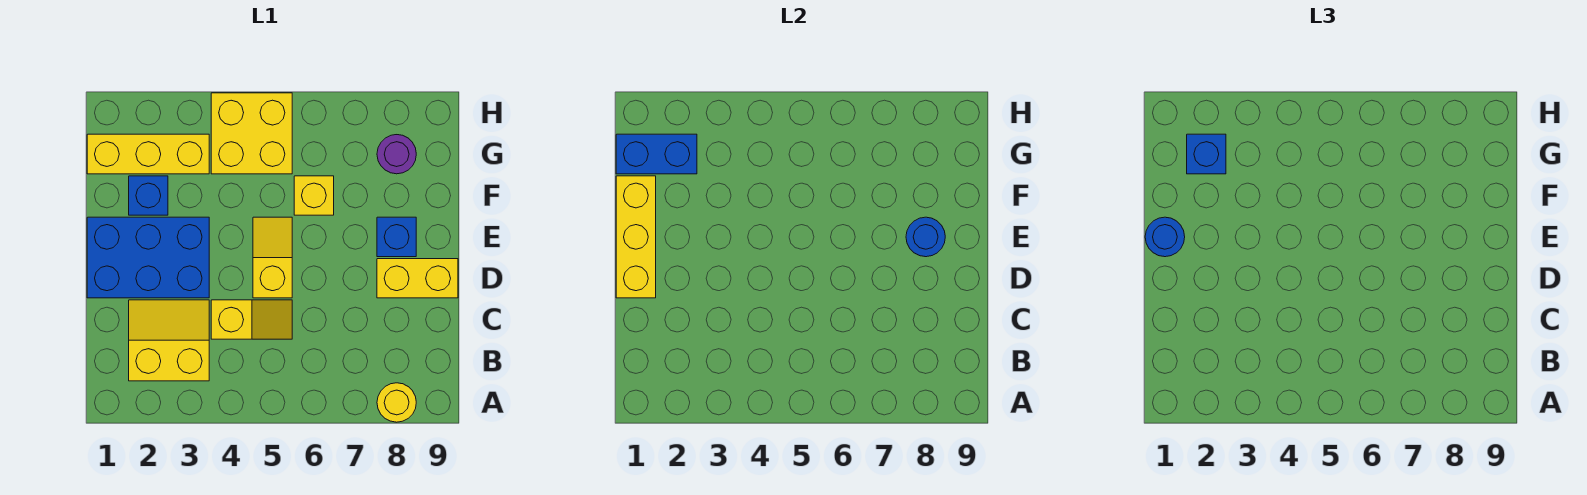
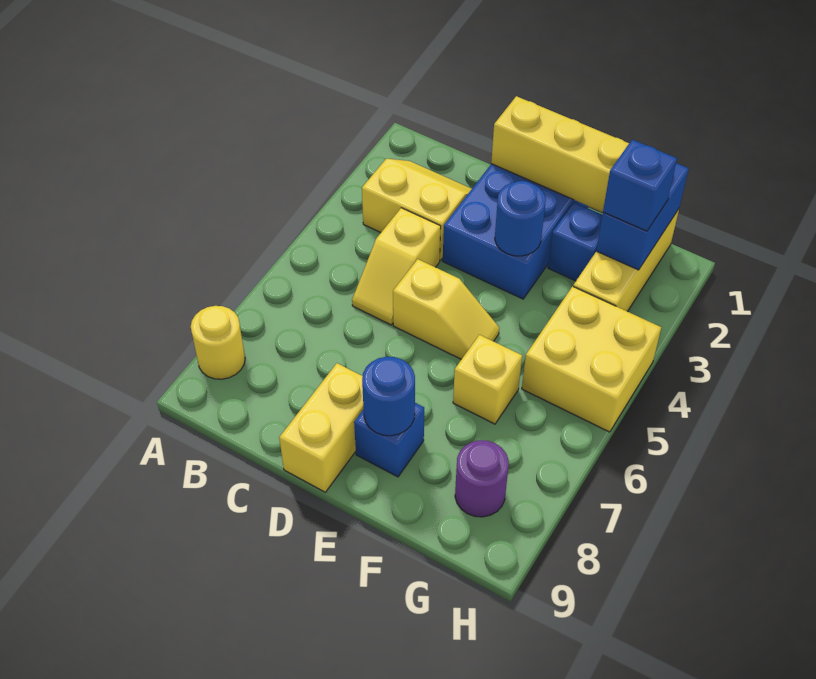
yellow 2x2 slope [129,300,209,381] -> yellow 2x2 slope turned to [362,159,471,260]
blue 1x1 round brick [1145,217,1185,257] -> blue 1x1 round brick moved to [495,181,546,256]

